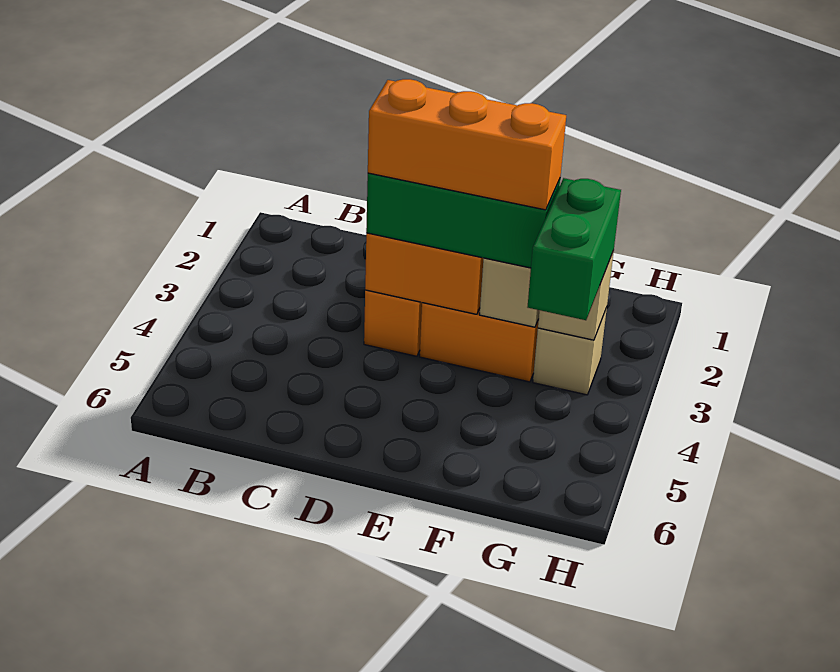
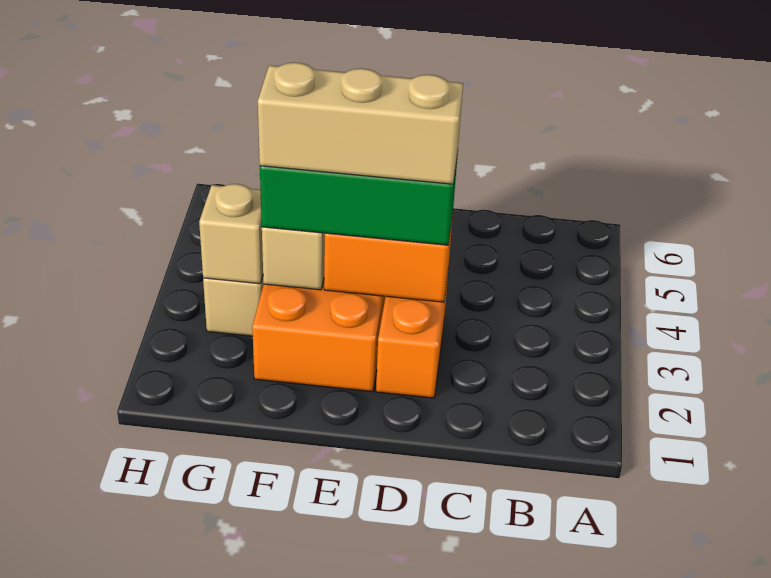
orange 1x3 brick [368,79,566,210] -> tan 1x3 brick [258,62,463,184]
green 1x2 brick [528,178,621,320] -> none

